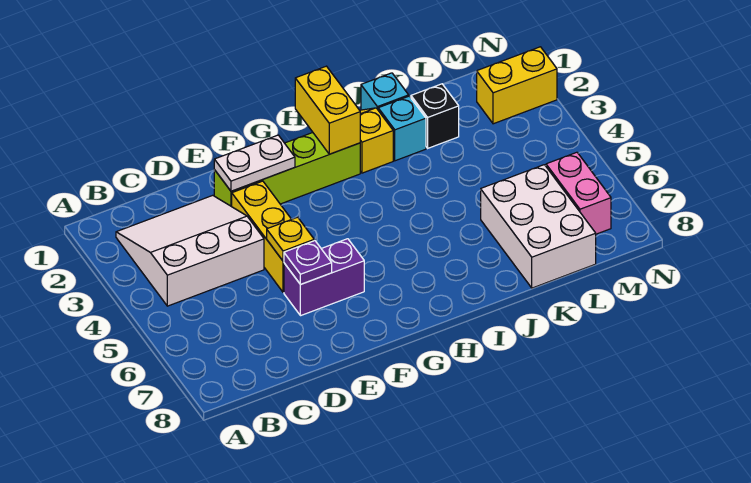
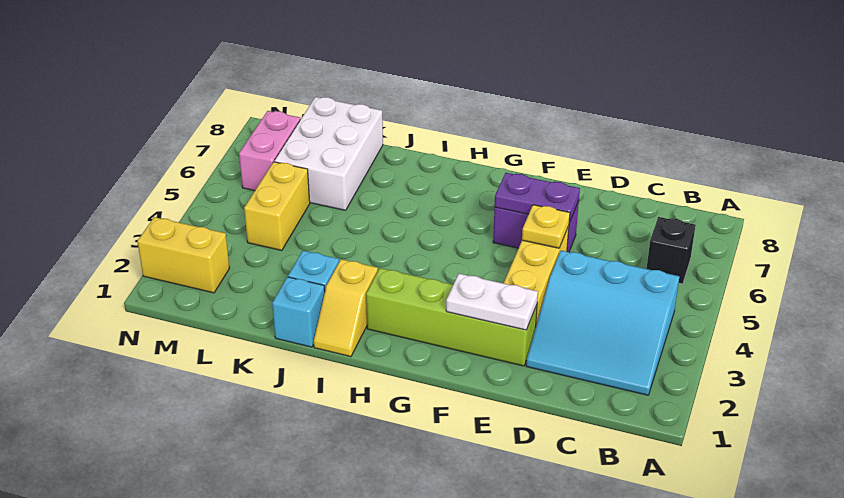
white 3x3 slope [116,195,264,306] -> cyan 3x3 slope [526,251,679,395]
purple 1x1 plate [284,241,332,284] -> purple 1x2 plate [495,173,580,223]
yellow 1x2 brick [295,66,360,154] -> yellow 1x2 brick moved to [244,162,310,251]
black 1x1 brick [411,84,459,148] -> black 1x1 brick moved to [647,217,696,284]

